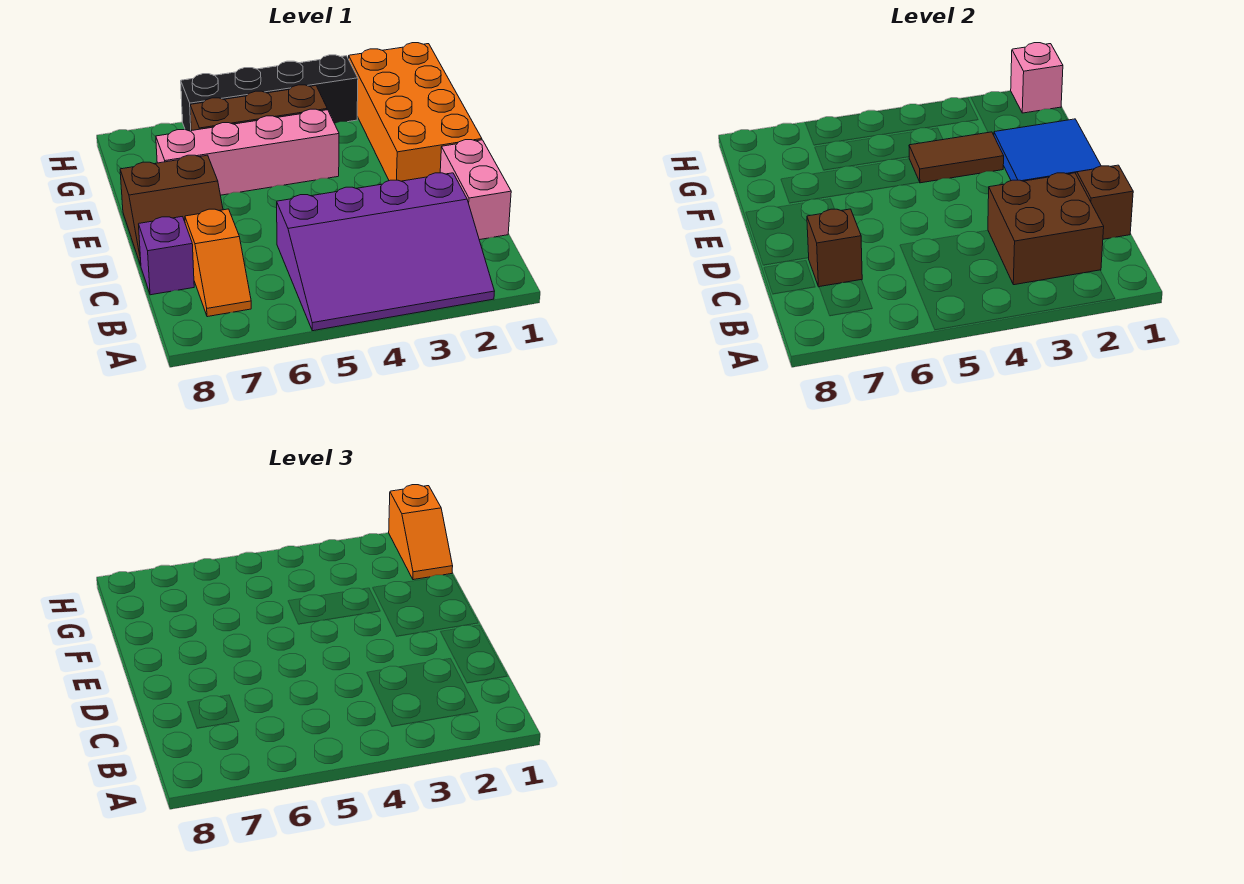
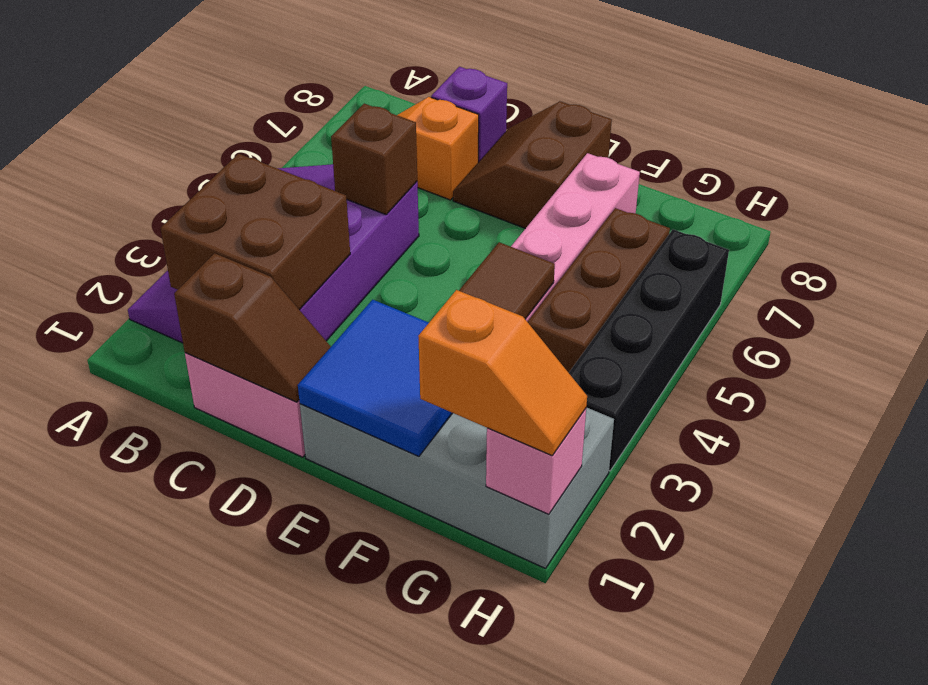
brown 1x1 brick [807,209,862,287] -> brown 1x1 brick moved to [331,104,417,215]
orange 2x4 brick [349,43,482,181] -> grey 2x4 brick [300,404,614,569]
orange 1x2 slope [389,485,453,580] -> orange 1x2 slope turned to [418,290,587,456]

